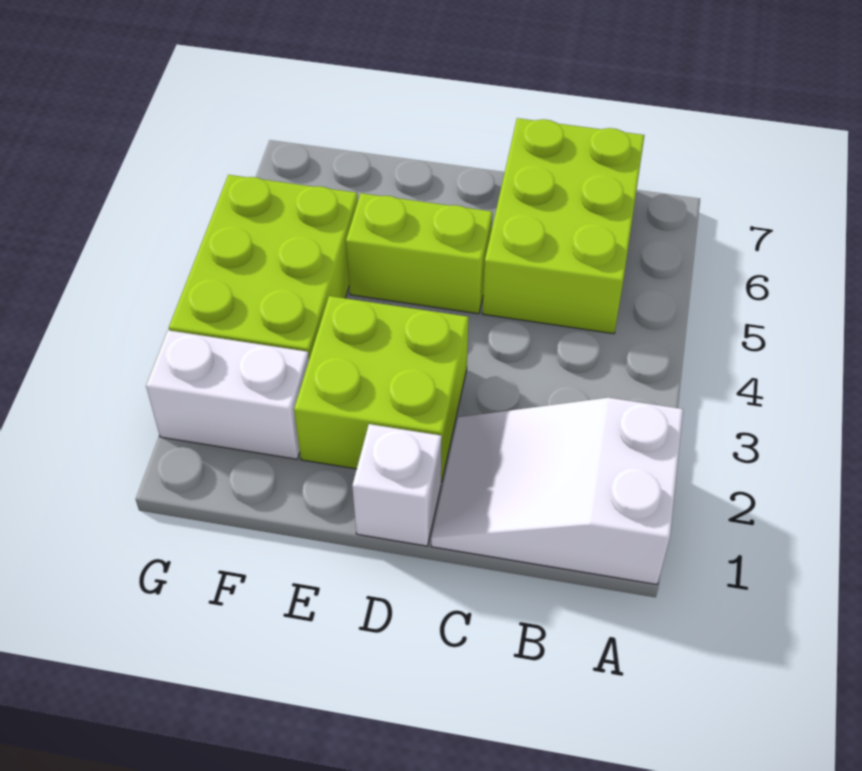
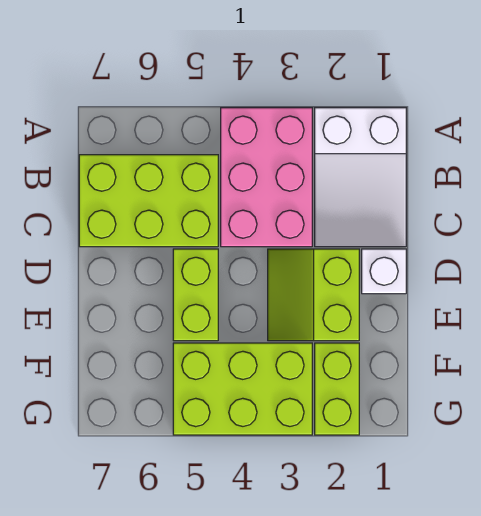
none -> pink 2x3 brick [221,108,312,247]
lime 2x2 brick [294,296,469,482] -> lime 2x2 slope [268,249,359,341]
white 1x2 brick [146,330,309,459] -> lime 1x2 brick [315,343,359,435]

